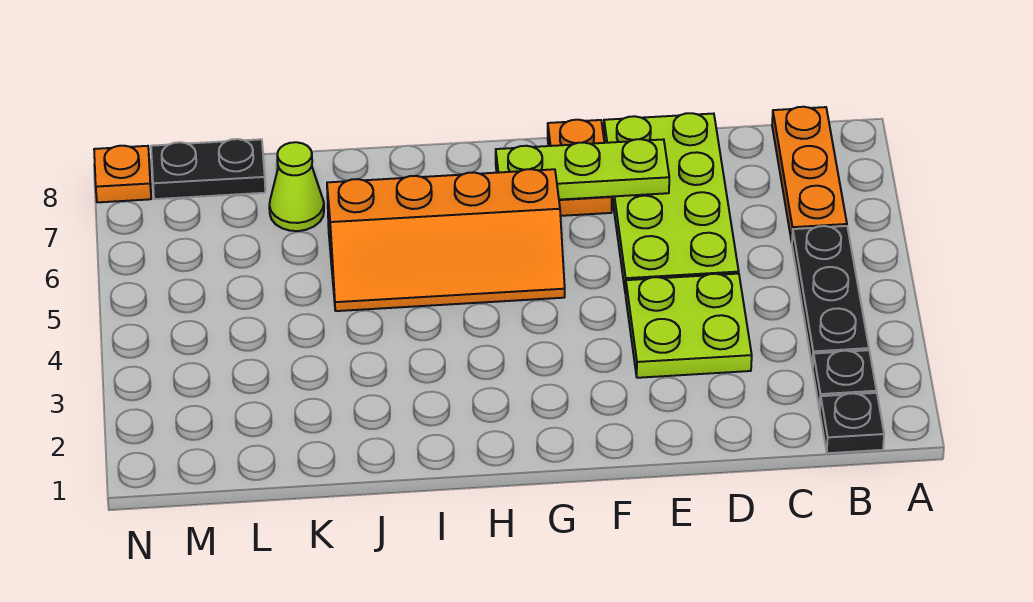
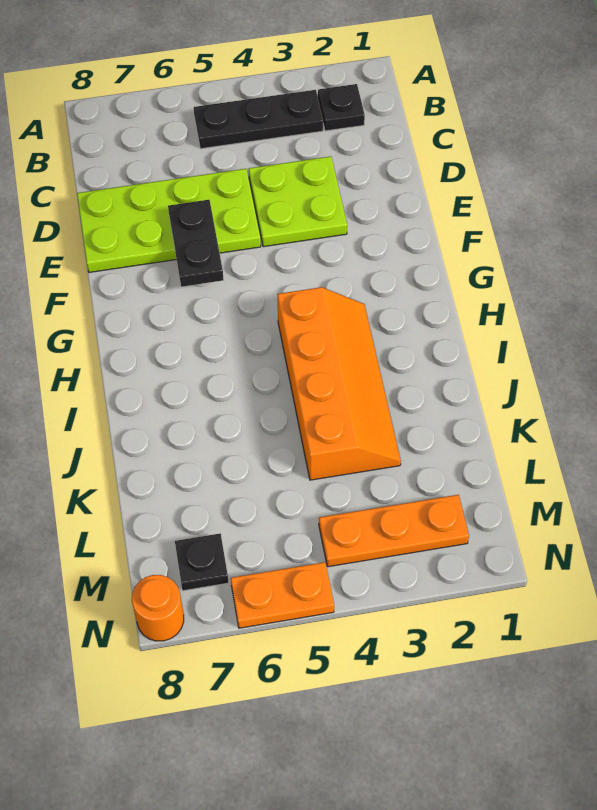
black 1x1 plate [820,393,884,453] -> black 1x1 plate moved to [175,534,229,591]
orange 1x3 plate [772,107,847,242] -> orange 1x3 plate moved to [319,495,469,567]
lime 1x3 plate [496,139,669,200] -> none
orange 1x2 plate [548,120,612,216] -> orange 1x2 plate moved to [231,562,334,628]
orange 2x4 slope [327,169,565,311] -> orange 2x4 slope moved to [278,287,401,480]
lime 1x1 cone [269,142,324,231] -> none
black 1x2 plate [151,139,265,199] -> black 1x2 plate moved to [168,200,224,287]
orange 1x1 plate [94,146,151,202] -> orange 1x1 round brick [132,575,184,641]

